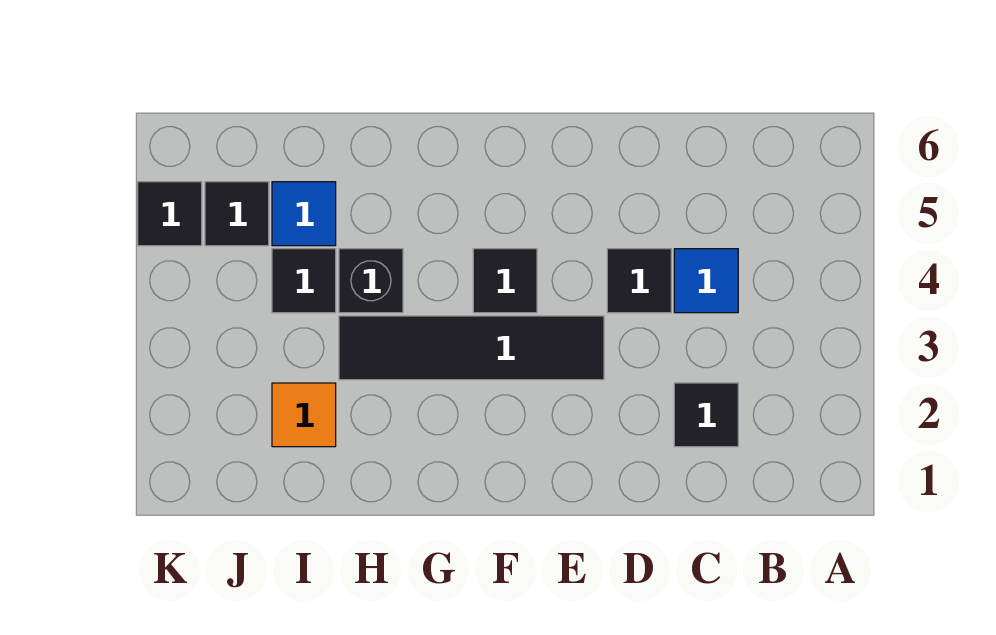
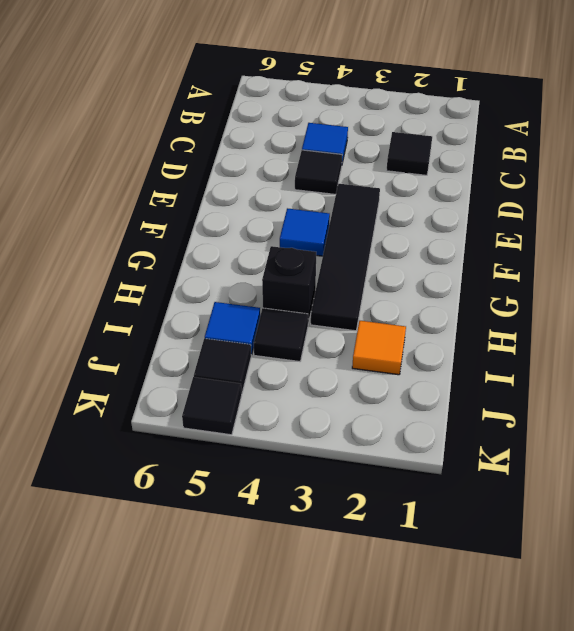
black 1x1 tile [473,249,537,313] -> blue 1x1 tile [280,208,330,256]

